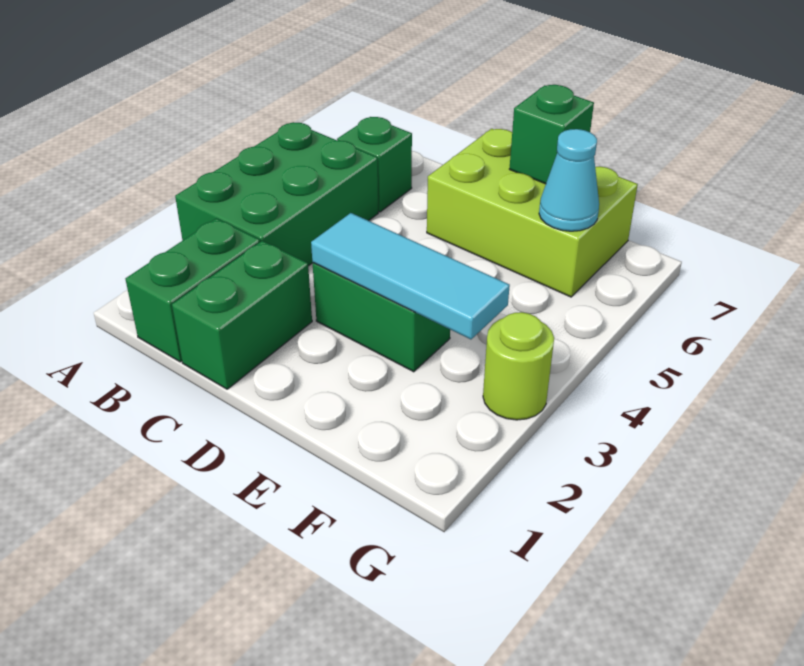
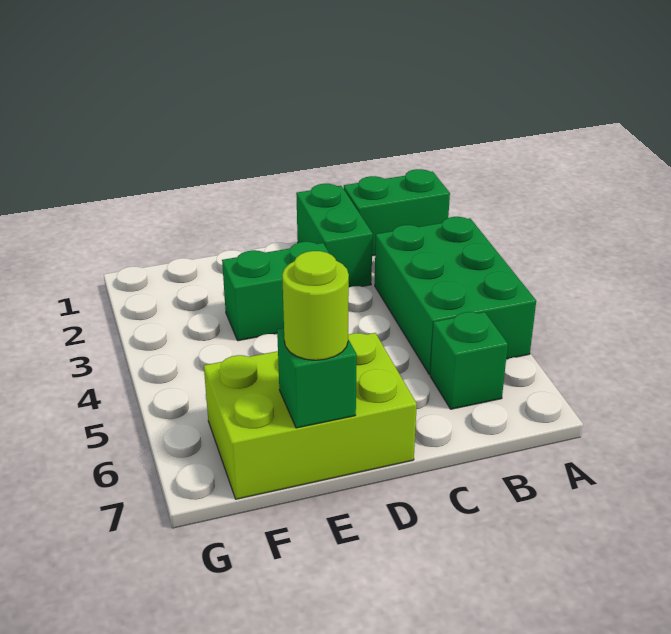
green 1x2 brick [126,218,260,362] -> green 1x2 brick turned to [344,169,450,256]
cyan 1x3 tile [311,213,510,339] -> none
cyan 1x1 cone [539,129,599,231] -> none
lime 1x1 round brick [483,312,554,420] -> lime 1x1 round brick moved to [282,251,349,360]

